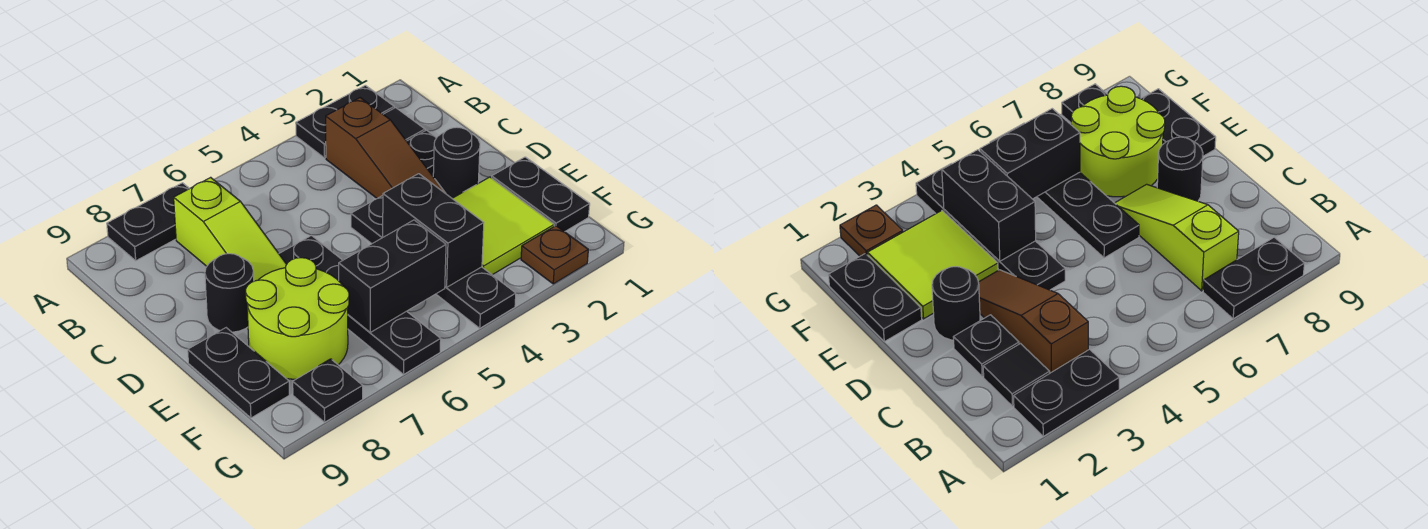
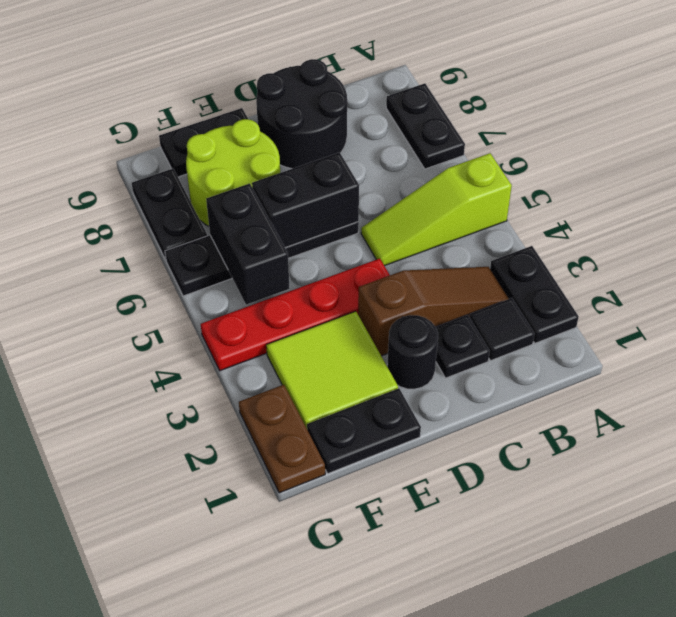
brown 1x3 slope [326,98,446,198] -> brown 1x3 slope turned to [358,267,509,356]
lime 1x3 slope [174,177,287,281] -> lime 1x3 slope moved to [361,153,512,266]
black 1x4 plate [351,196,516,328] -> red 1x4 plate [201,258,390,371]
black 1x1 round brick [205,254,254,332] -> black 2x2 round brick [256,59,347,169]
black 1x2 brick [383,174,484,287] -> black 1x2 brick moved to [252,152,359,247]
brown 1x1 plate [521,226,588,284] -> brown 1x2 plate [239,385,325,493]
black 1x1 plate [293,359,363,422] -> black 1x2 plate [132,169,207,260]

